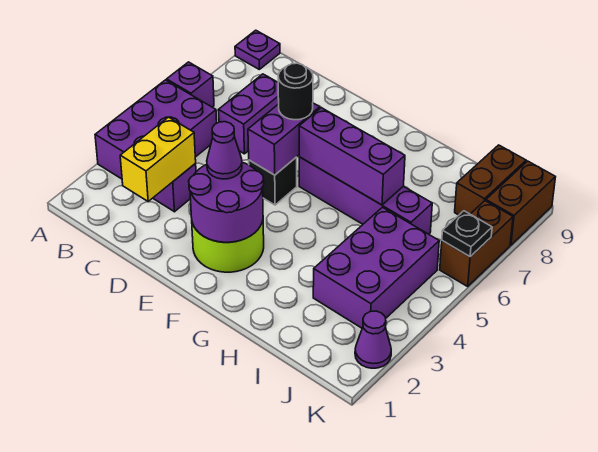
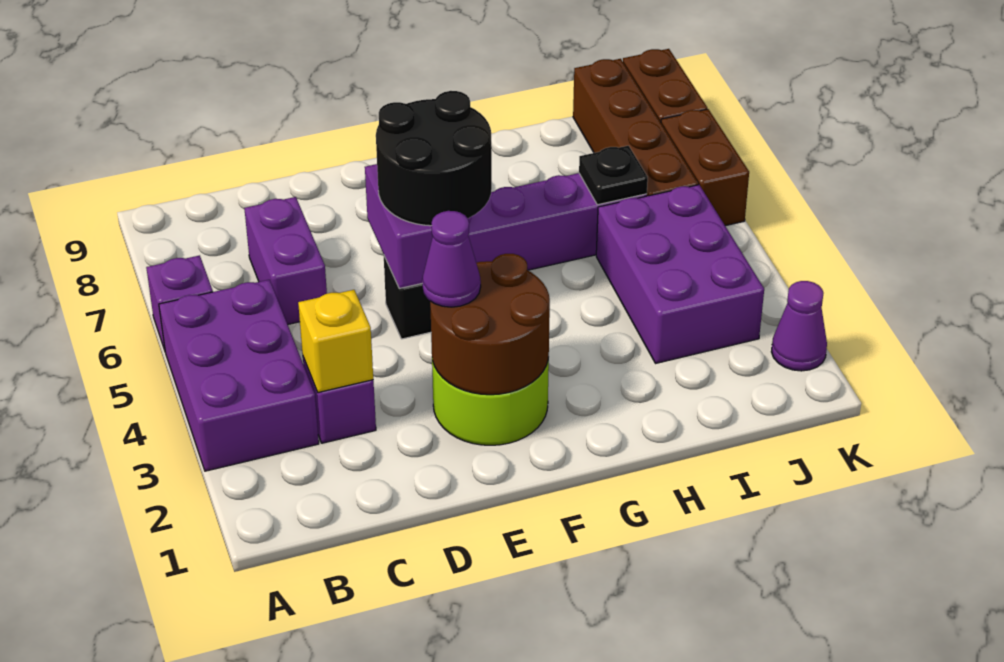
purple 1x1 plate [235,30,280,69] -> none
yellow 1x2 brick [120,117,196,201] -> yellow 1x1 brick [298,290,373,393]
purple 2x2 round brick [189,162,264,242] -> brown 2x2 round brick [430,254,550,395]
black 1x1 round brick [278,63,313,120] -> black 2x2 round brick [376,91,492,226]
purple 1x3 brick [299,108,405,205] -> none
brown 1x2 brick [455,145,526,215] -> brown 1x4 brick [573,59,698,196]
black 1x1 plate [442,211,492,257] -> black 1x1 plate moved to [579,146,648,205]

